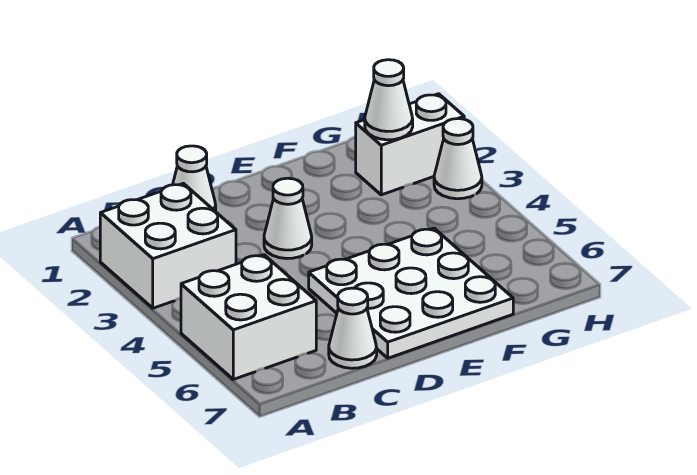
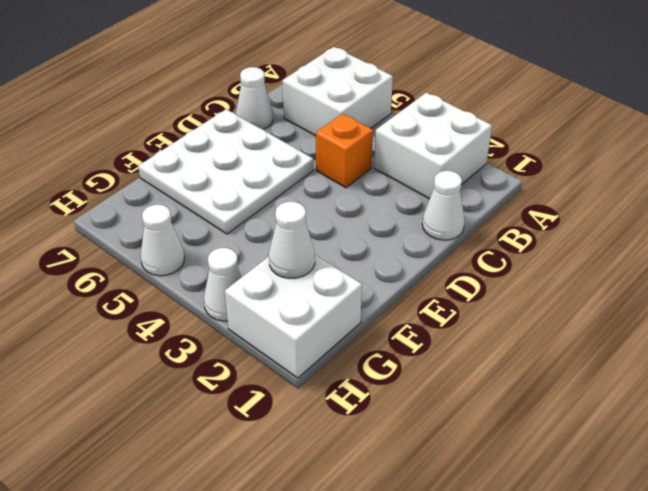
none -> orange 1x1 brick [316,114,373,188]
white 1x1 cone [264,178,312,258] -> white 1x1 cone moved to [141,205,184,276]
white 1x2 brick [356,94,464,195] -> white 2x2 brick [225,255,362,378]

